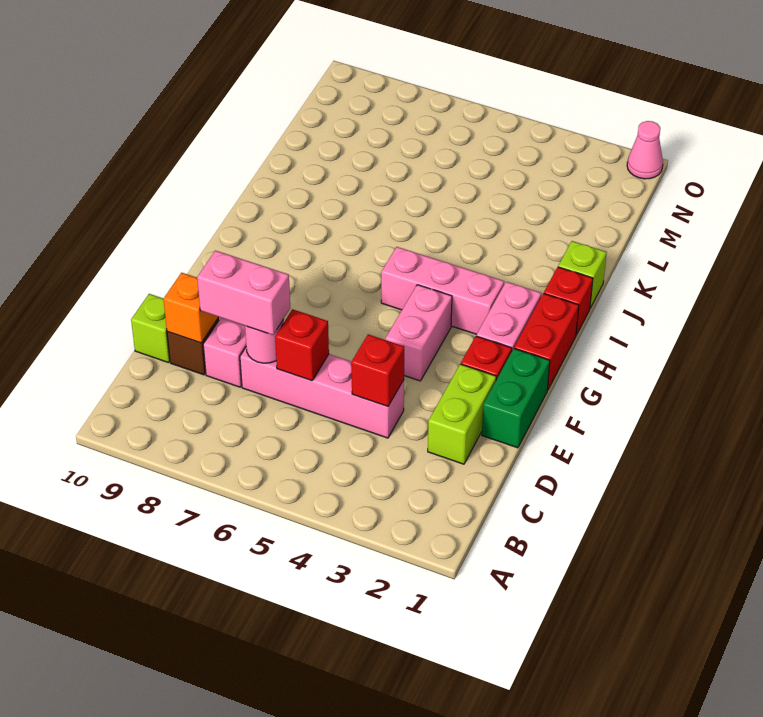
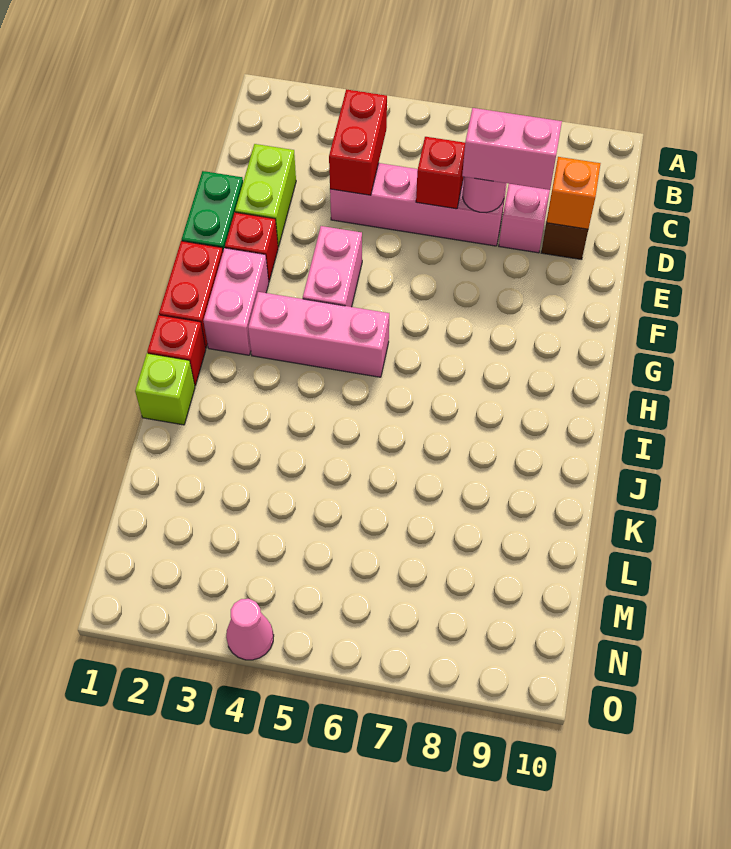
red 1x1 brick [351,334,404,406] -> red 1x2 brick [329,89,387,195]
lime 1x1 brick [131,294,170,363] -> none
pink 1x1 cone [627,121,663,179] -> pink 1x1 cone moved to [226,599,274,660]

